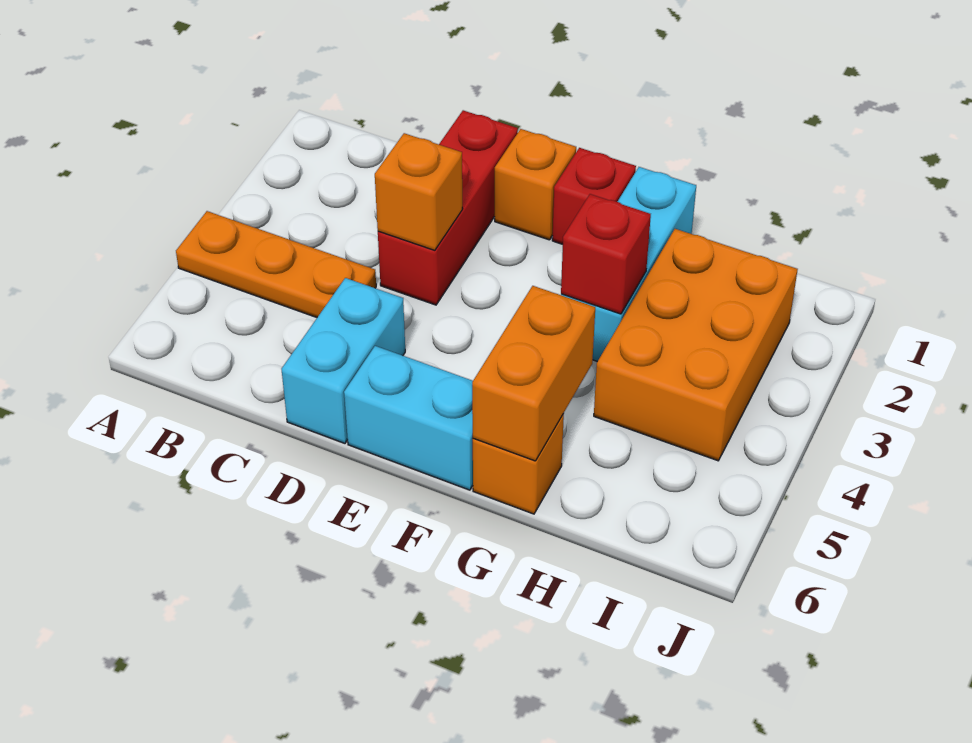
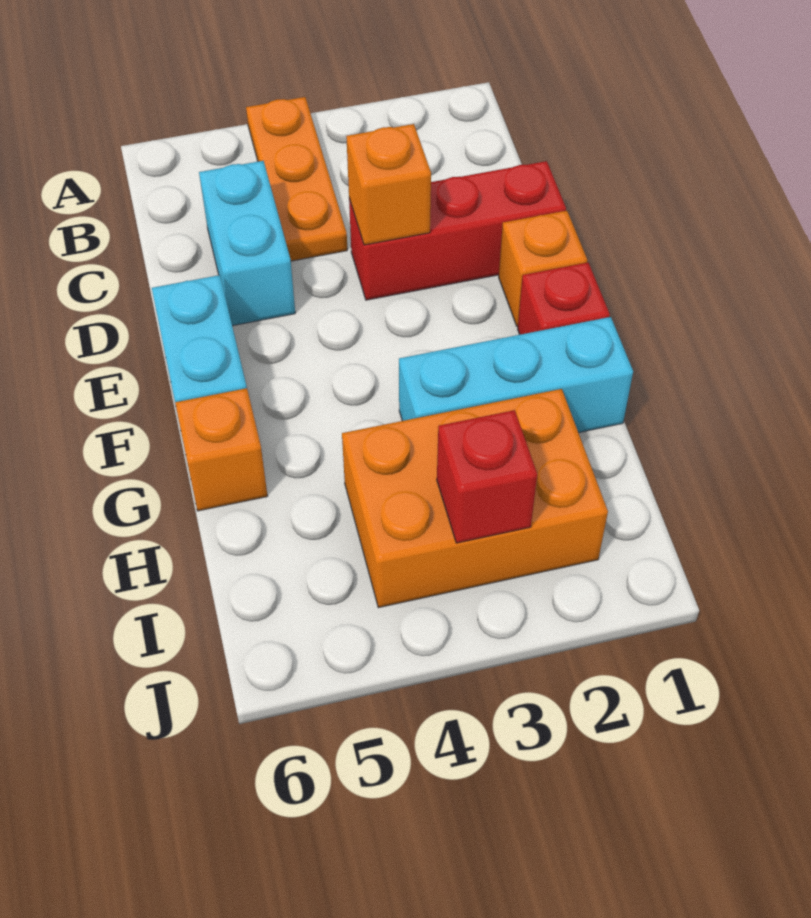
cyan 1x2 brick [282,278,405,443] -> cyan 1x2 brick turned to [199,161,295,326]
red 1x1 brick [561,194,651,314] -> red 1x1 brick moved to [437,410,537,543]
orange 1x2 brick [472,286,595,461] -> none

